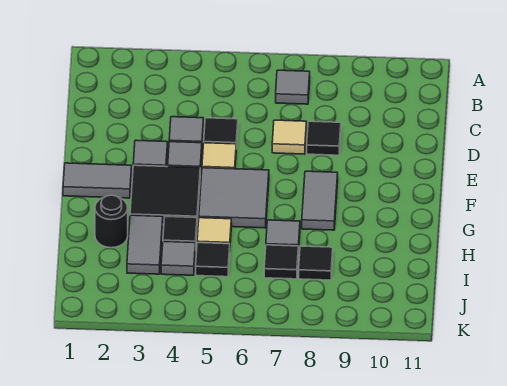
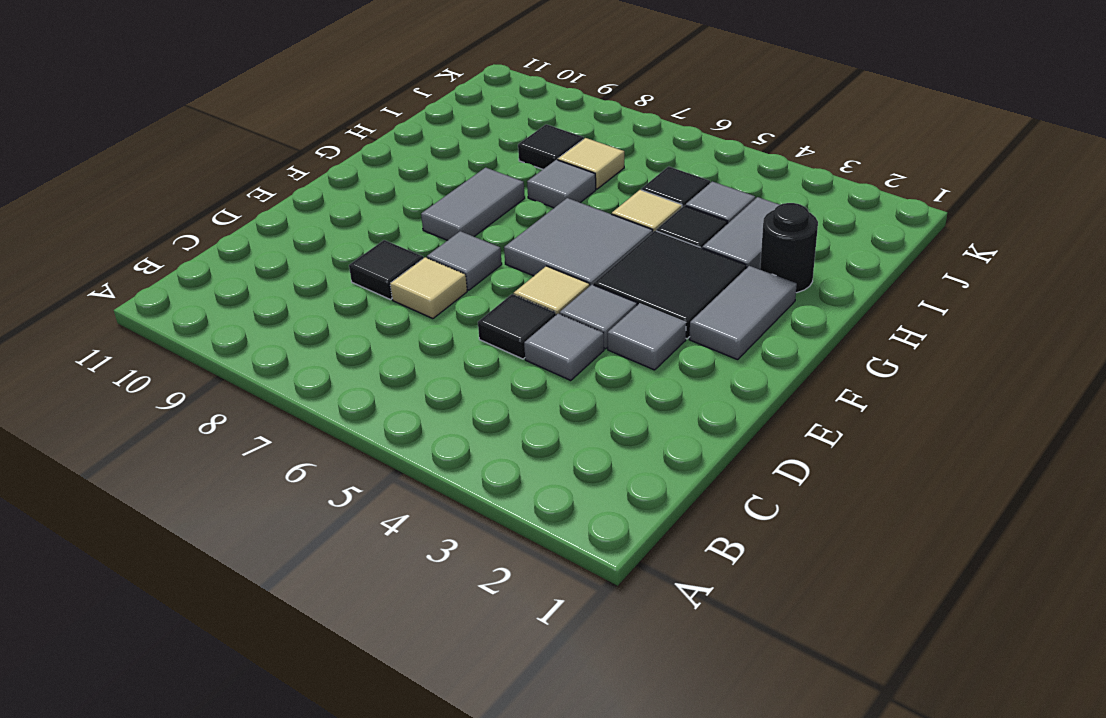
grey 1x1 tile [276,70,310,104] -> grey 1x1 tile moved to [427,231,502,290]
grey 1x2 tile [63,163,132,198] -> grey 1x2 tile turned to [689,266,797,360]
black 1x1 tile [264,245,298,279] -> tan 1x1 tile [558,138,624,189]

